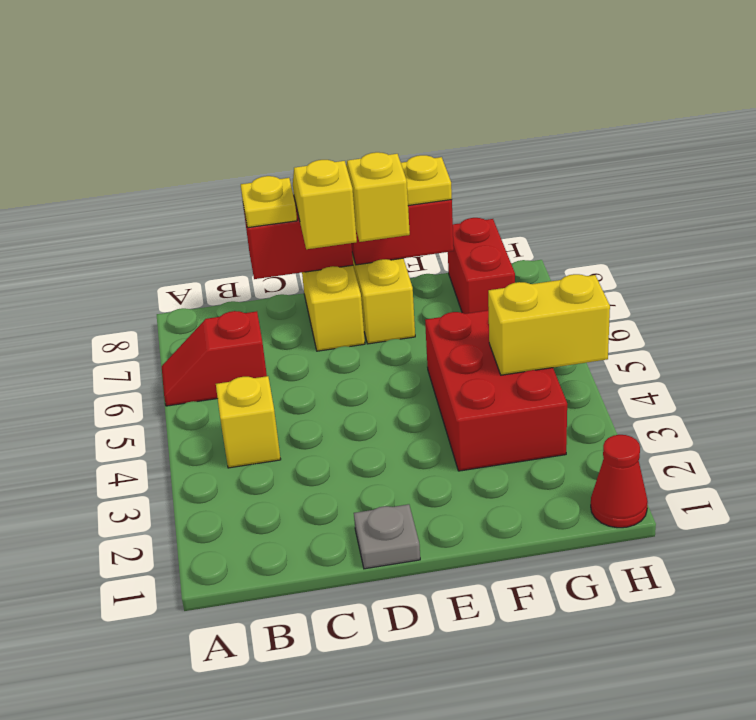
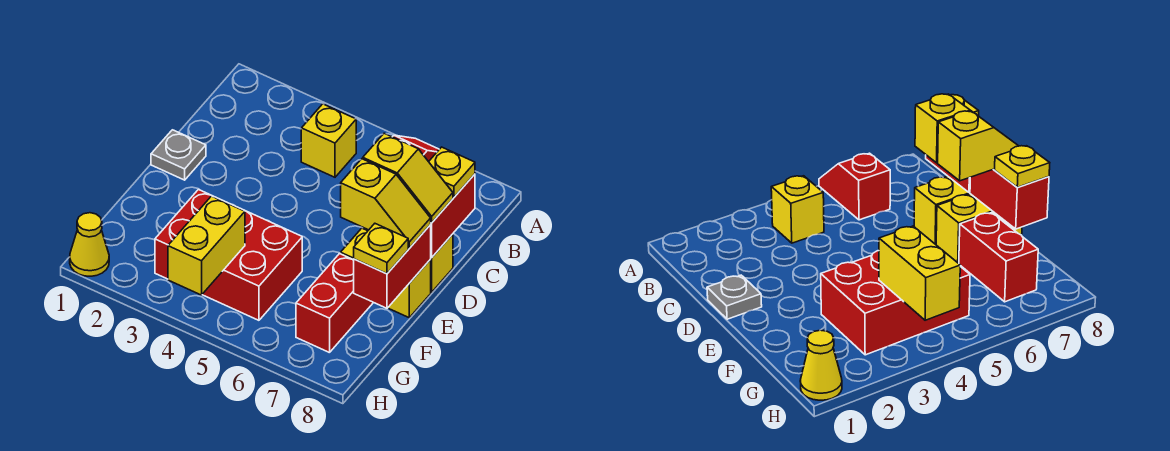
red 1x2 brick [448,218,515,314] -> red 1x2 brick turned to [296,254,373,353]
red 1x1 cone [591,435,648,528] -> yellow 1x1 cone [70,213,109,276]

